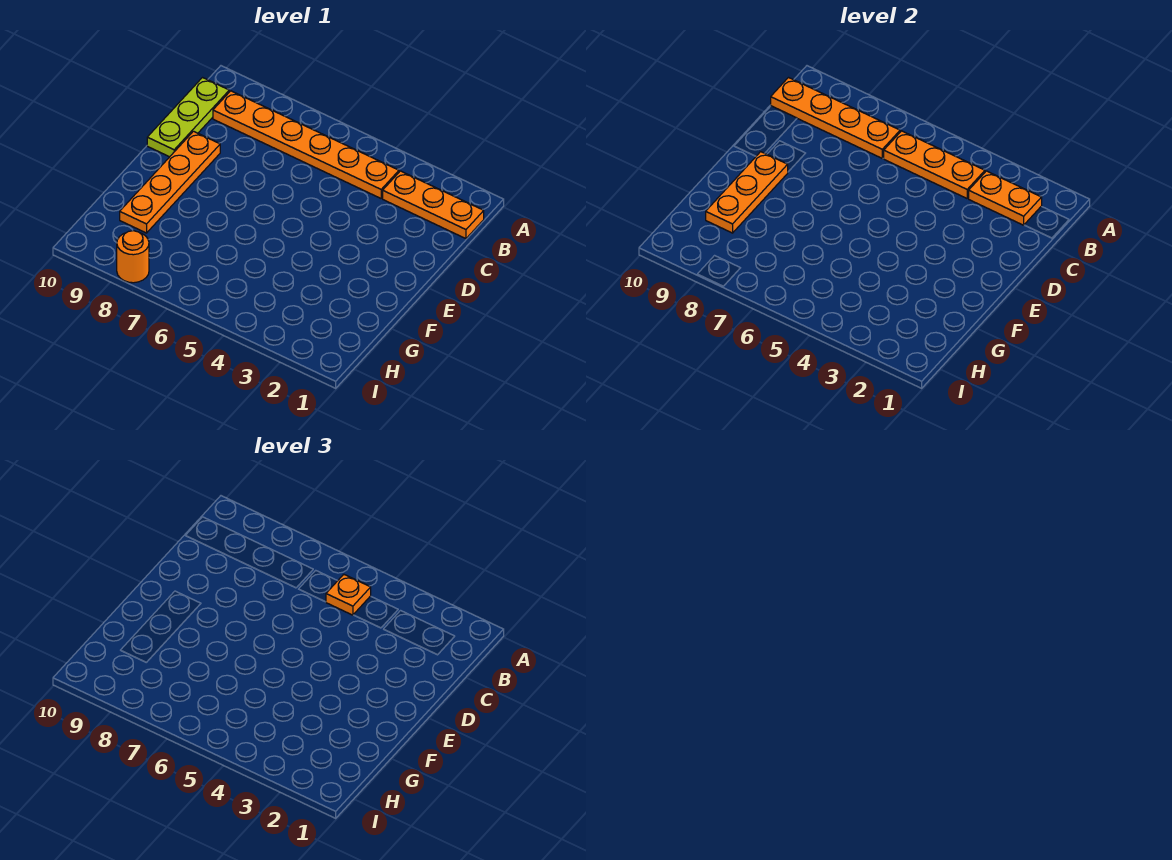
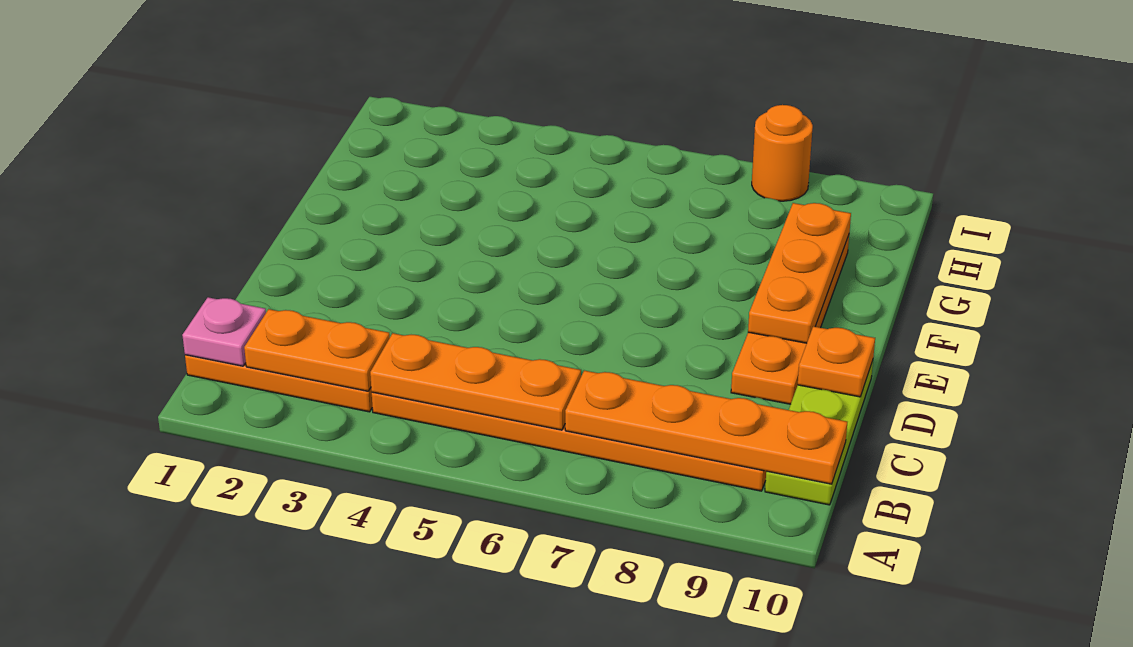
none -> pink 1x1 plate [182,297,266,366]
orange 1x1 plate [326,575,371,615] -> orange 1x1 plate moved to [798,326,875,397]

